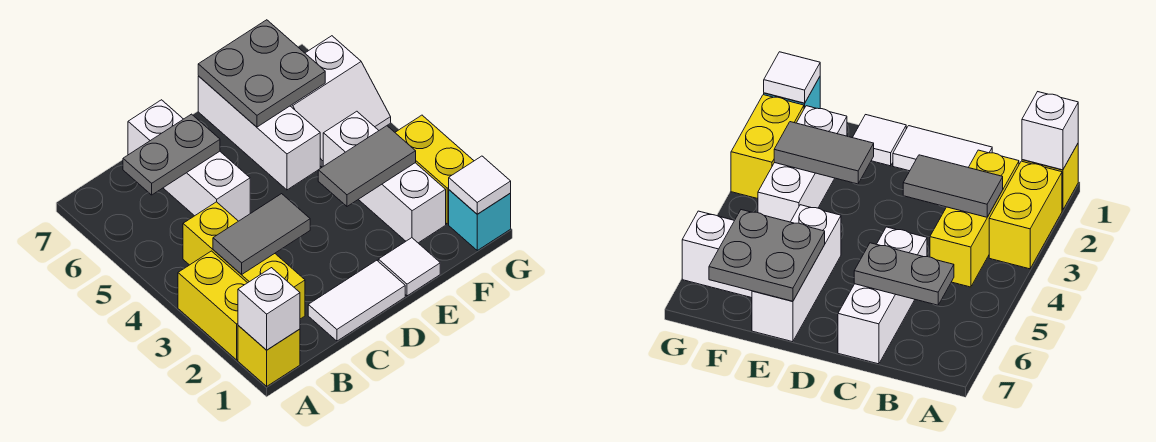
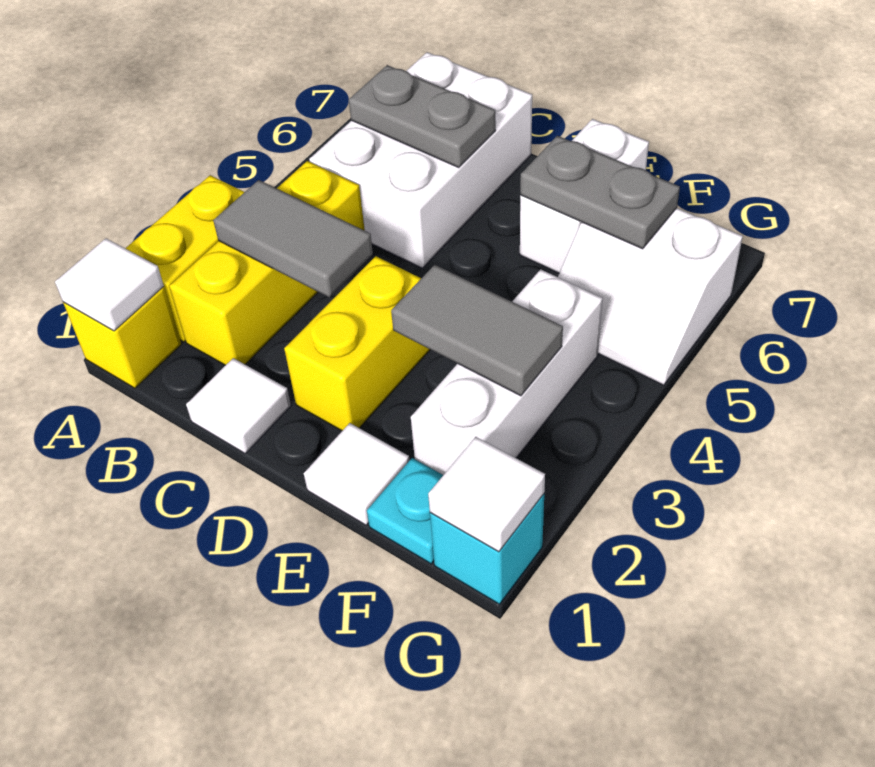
white 1x1 brick [238,268,300,350] -> white 1x1 tile [55,238,164,331]
white 1x2 tile [308,260,405,341] -> white 1x1 tile [186,358,291,454]
white 1x3 brick [128,100,250,221] -> white 2x3 brick [309,52,532,268]
white 1x3 brick [198,76,320,190] -> white 1x2 brick [520,119,649,273]
grey 2x2 plate [198,20,325,127] -> grey 1x2 plate [520,136,680,249]
none -> cyan 1x1 plate [367,458,443,564]
yellow 1x2 brick [395,115,474,224] -> yellow 1x2 brick moved to [284,256,430,431]

